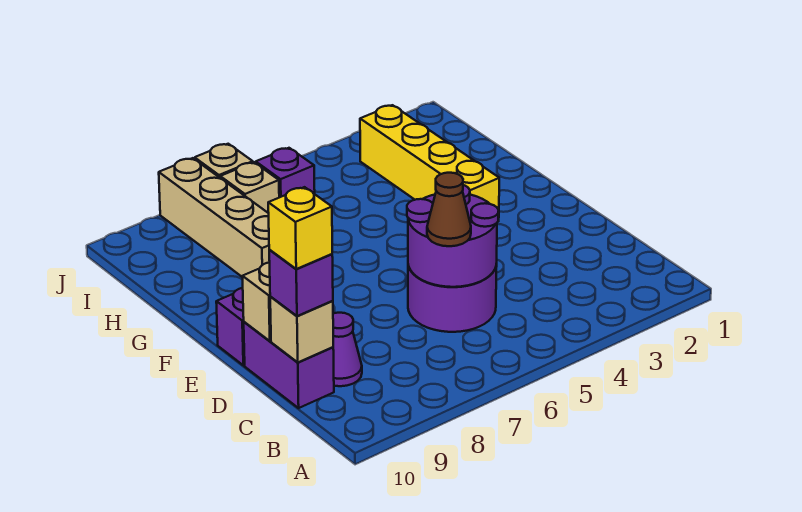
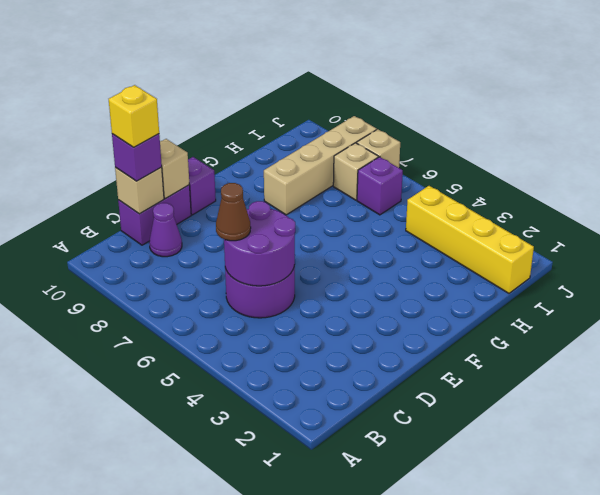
yellow 1x4 brick [360,105,499,221] -> yellow 1x4 brick turned to [406,186,534,293]

